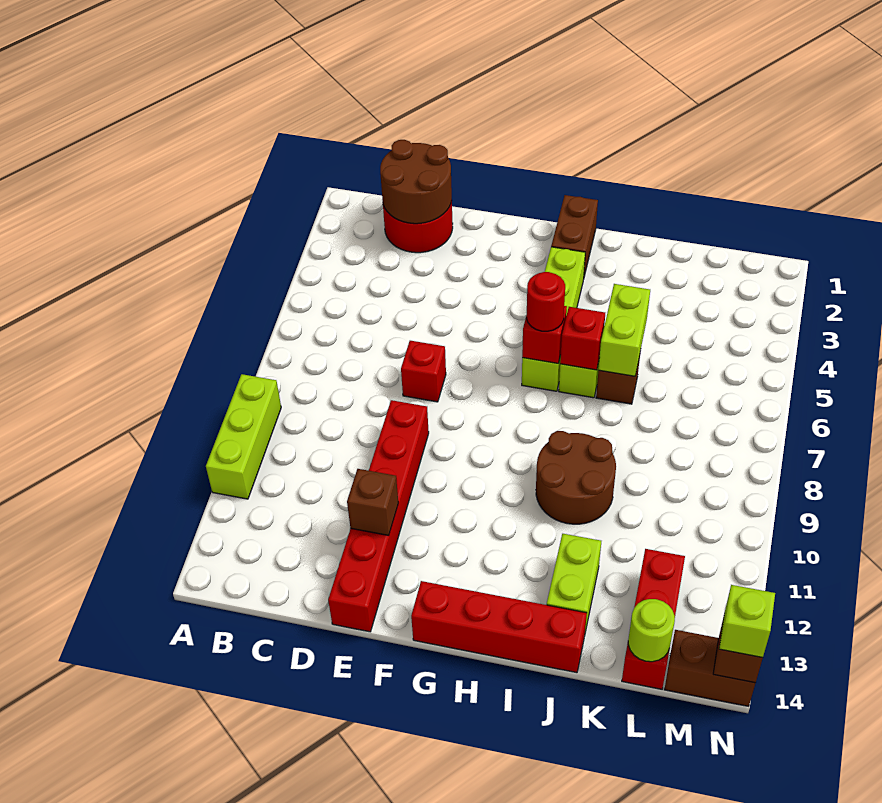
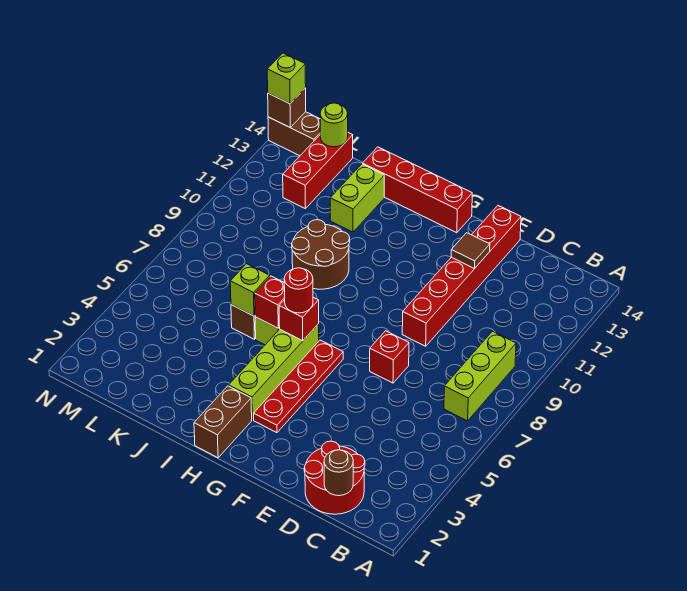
lime 1x3 brick [206,374,281,499] -> lime 1x3 brick moved to [444,331,516,421]
brown 2x2 round brick [380,140,452,224] -> brown 1x1 round brick [324,450,353,496]
brown 1x1 brick [347,469,398,535] -> brown 1x1 tile [451,233,490,269]
none -> red 1x4 plate [254,340,343,433]
lime 1x2 brick [599,284,650,376] -> lime 1x1 brick [230,264,270,316]

